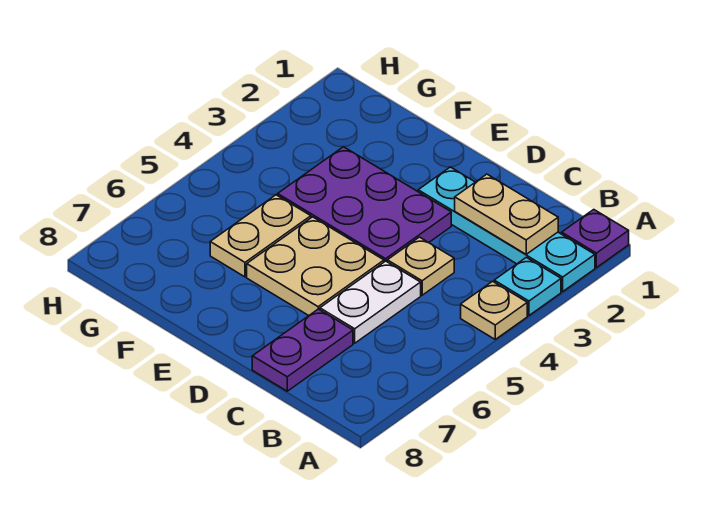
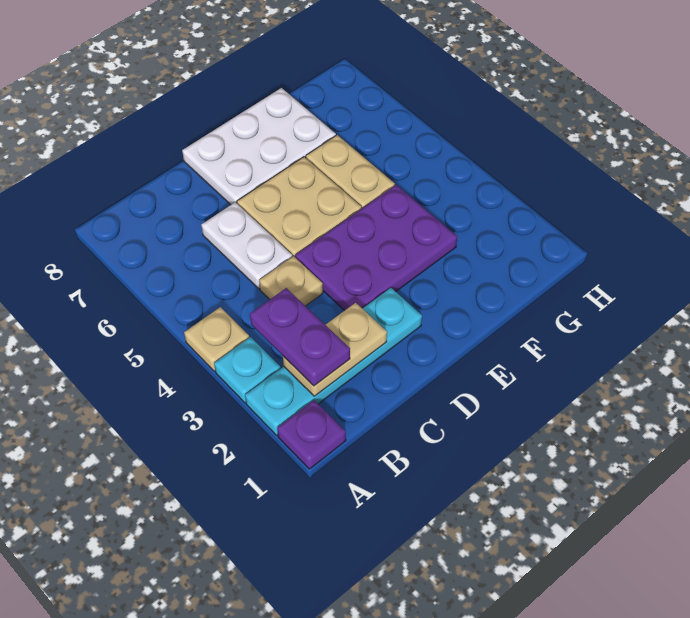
purple 1x2 plate [252,309,353,391] -> purple 1x2 plate moved to [250,288,350,386]
none -> white 2x3 plate [182,88,336,205]

